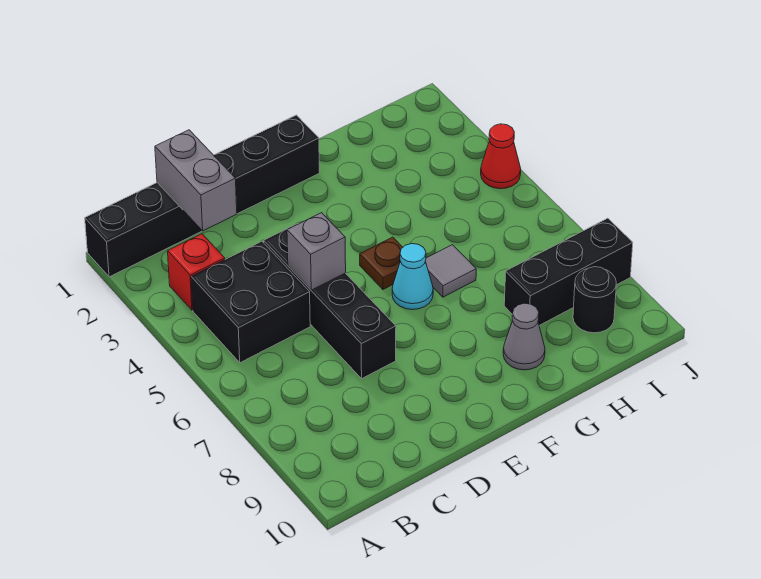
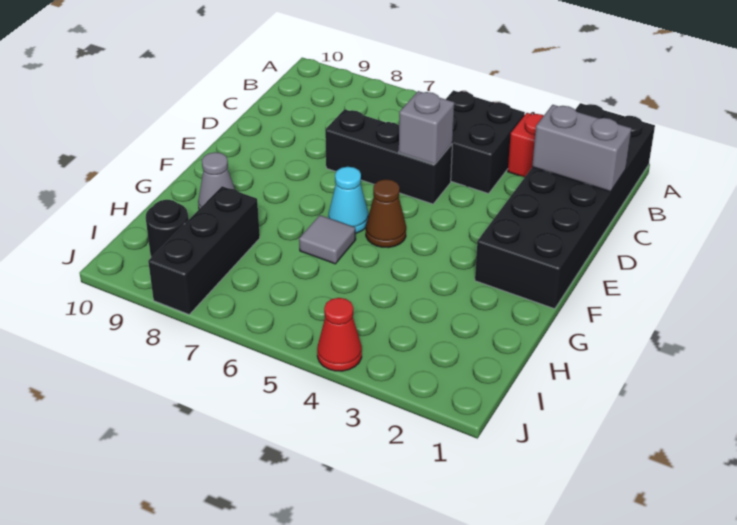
black 1x6 brick [85,115,320,277] -> black 2x6 brick [475,103,655,309]
black 1x4 brick [264,224,396,378] -> black 1x3 brick [325,109,452,204]
brown 1x1 plate [360,237,403,289] -> brown 1x1 cone [366,179,406,248]

